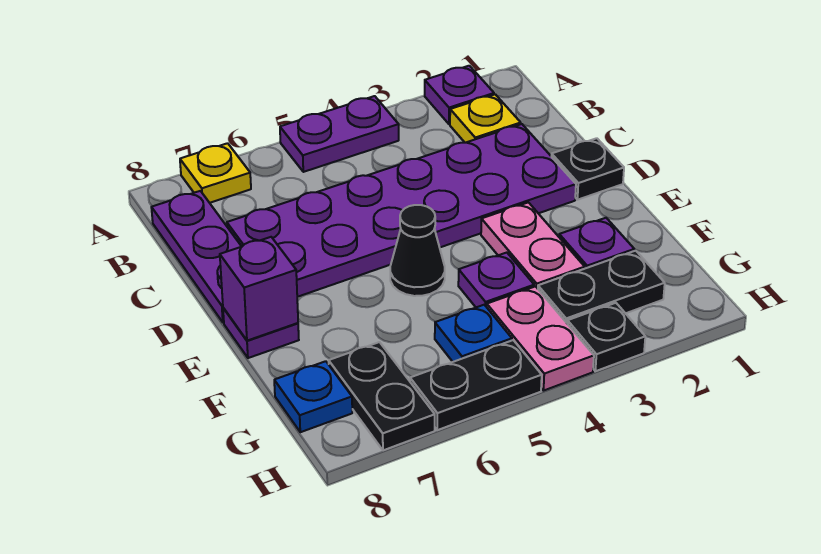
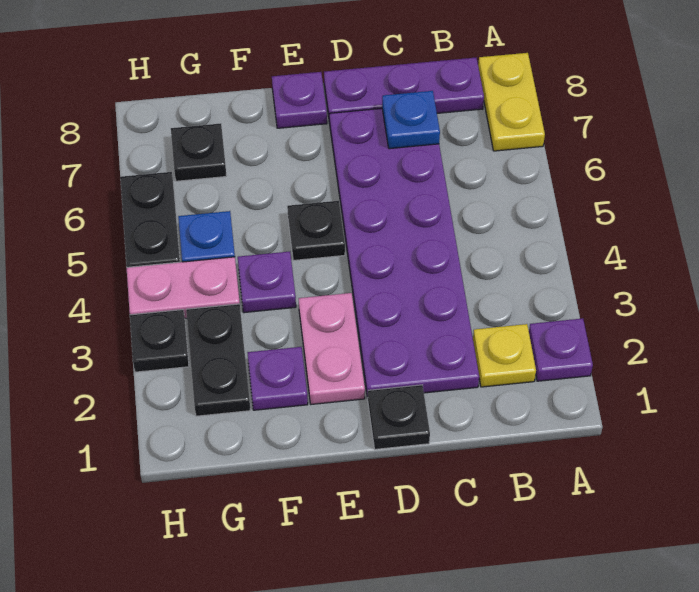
purple 1x2 plate [280,96,399,172] -> none
yellow 1x1 plate [180,143,251,203] -> yellow 1x2 plate [478,53,545,151]
pink 1x2 plate [481,202,585,289] -> pink 1x2 plate turned to [299,293,365,404]
black 1x1 cone [390,205,445,296] -> black 1x1 plate [287,201,345,261]
purple 1x1 brick [220,237,298,341] -> none
black 1x2 plate [329,342,435,450] -> black 1x1 plate [171,123,226,181]
blue 1x1 plate [274,361,352,432] -> blue 1x1 plate moved to [382,91,440,149]

